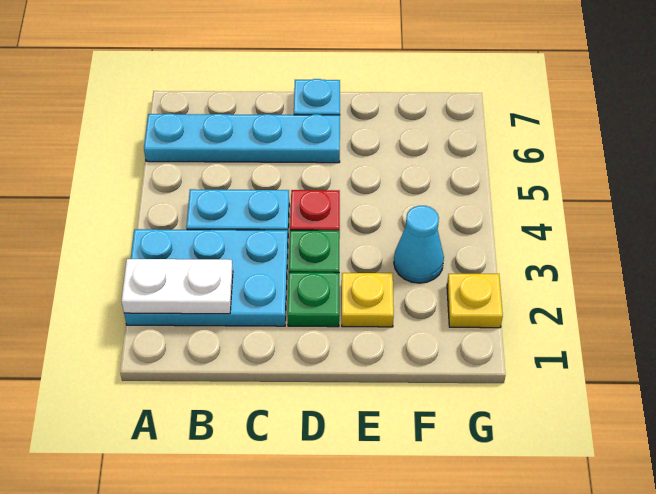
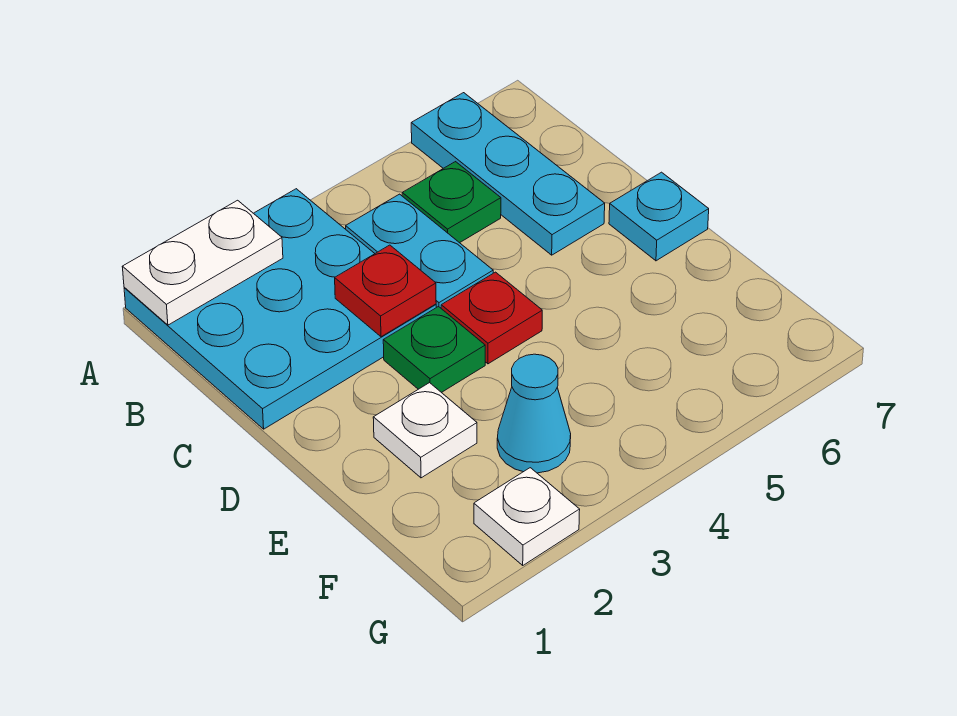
cyan 2x3 plate [124,229,288,326] -> cyan 3x3 plate [124,189,436,429]
white 1x2 plate [121,259,233,314] -> white 1x2 plate turned to [122,200,283,325]
cyan 1x4 plate [144,114,340,163] -> cyan 1x3 plate [411,93,605,255]
none -> red 1x1 plate [335,245,436,337]
green 1x1 plate [287,272,339,327] -> green 1x1 plate moved to [402,162,501,243]
yellow 1x1 plate [342,273,394,327] -> white 1x1 plate [373,383,477,478]
yellow 1x1 plate [447,274,503,328] -> white 1x1 plate [474,468,580,565]

